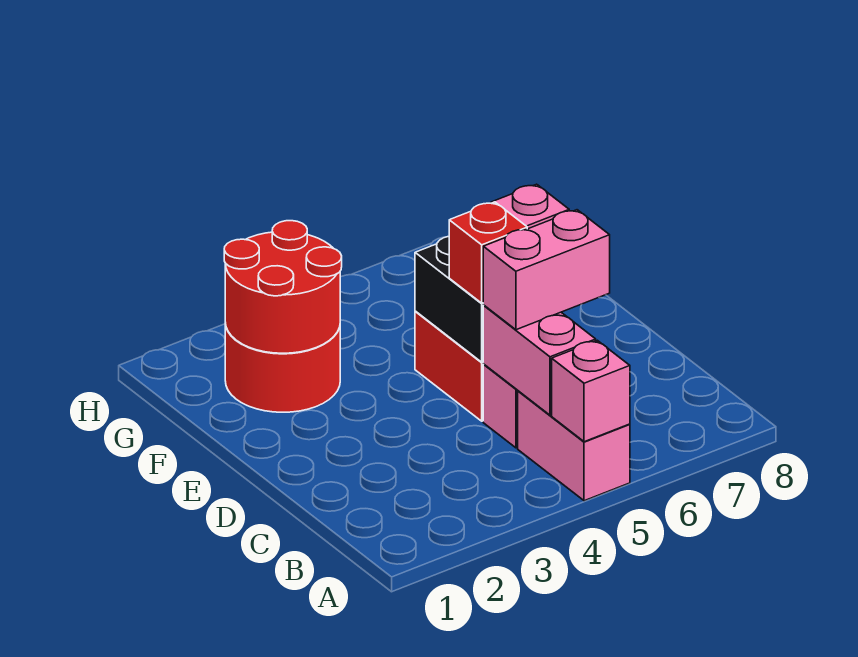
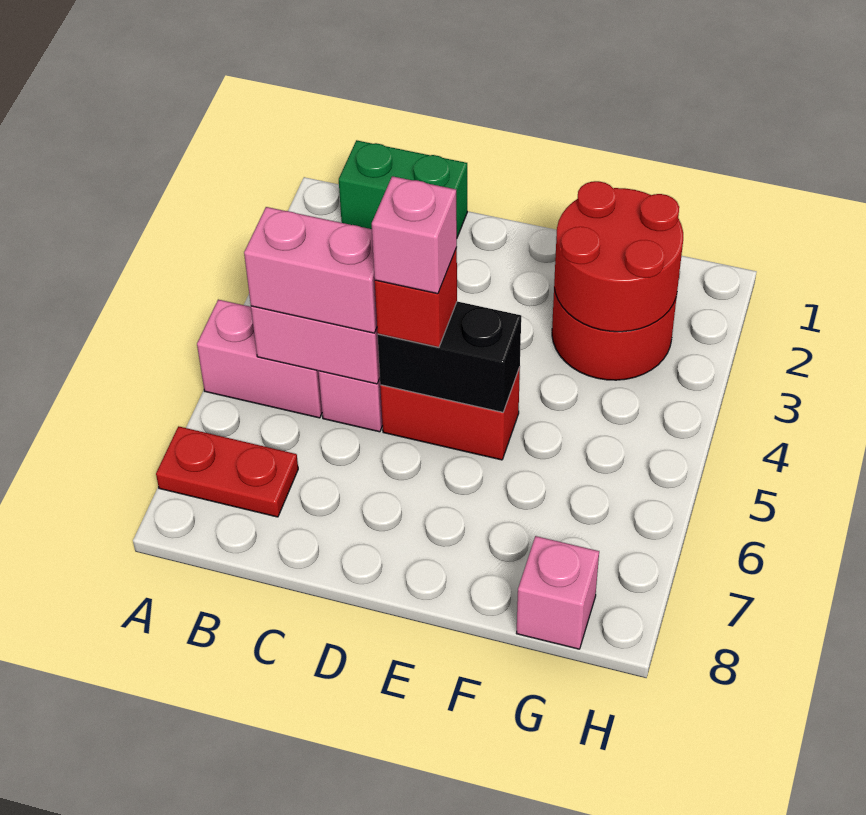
pink 1x1 brick [552,340,630,442] -> pink 1x1 brick moved to [372,176,457,294]
none -> red 1x2 plate [156,426,298,517]
none -> green 1x2 brick [339,140,467,237]
pink 1x2 brick [483,210,610,330] -> pink 1x2 brick turned to [244,207,377,333]

